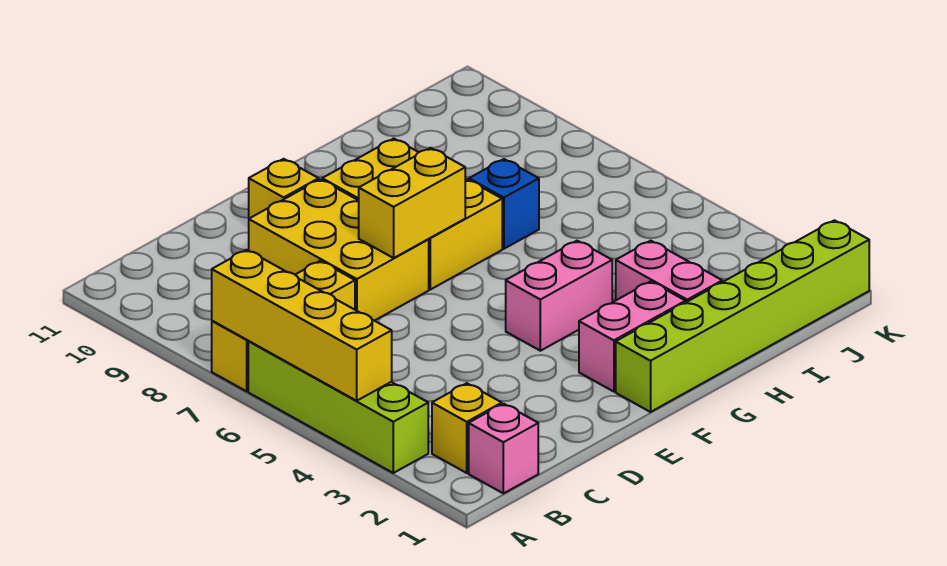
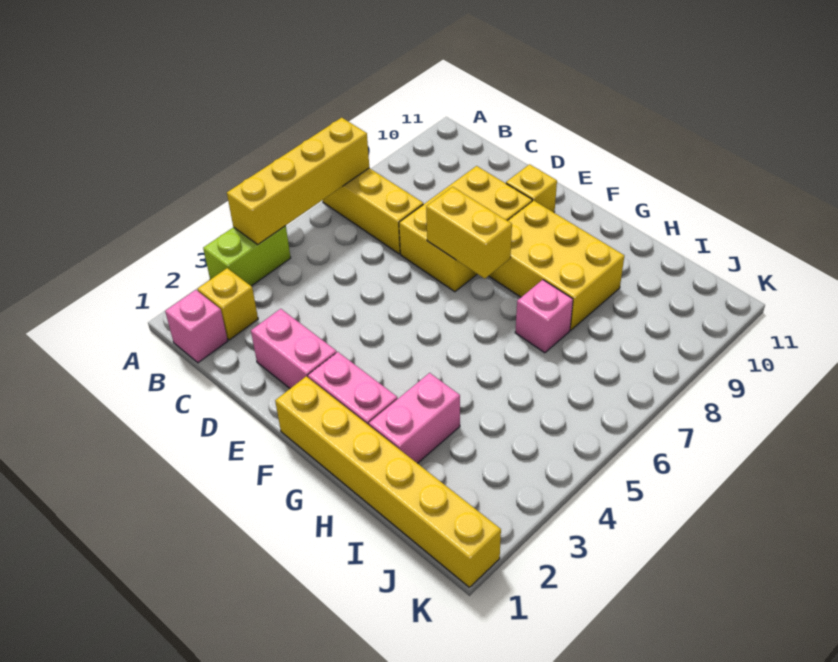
lime 1x4 brick [248,341,428,473] -> lime 1x2 brick [203,226,291,286]
lime 1x6 brick [616,220,869,412] -> yellow 1x6 brick [275,376,501,587]
pink 1x2 brick [506,241,612,351] -> pink 1x2 brick moved to [251,309,337,388]
yellow 2x3 brick [322,139,502,290] -> yellow 2x3 brick turned to [489,200,624,330]
blue 1x1 brick [469,159,539,249] -> pink 1x1 brick [515,280,573,353]

